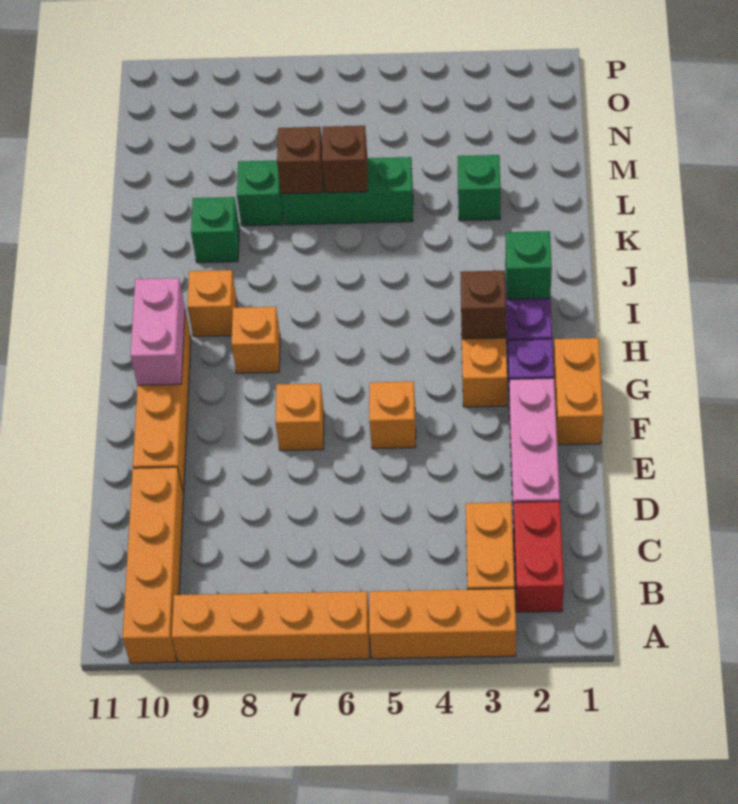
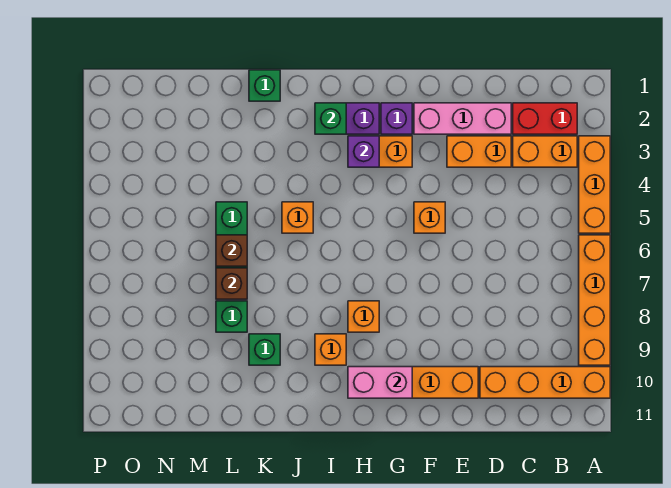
orange 1x2 brick [553,338,603,445] -> orange 1x2 brick moved to [447,136,511,167]
orange 1x1 brick [276,384,324,451] -> orange 1x1 brick moved to [282,202,313,233]
brown 1x1 brick [460,271,506,339] -> purple 1x1 brick [348,136,379,167]
green 1x1 brick [458,155,501,221] -> green 1x1 brick moved to [249,70,280,101]

